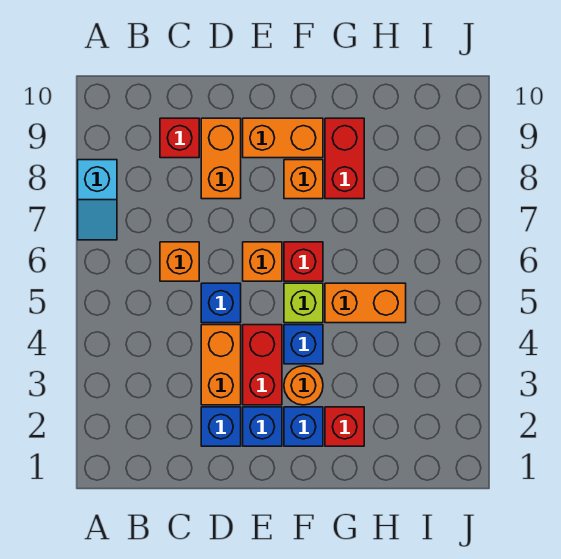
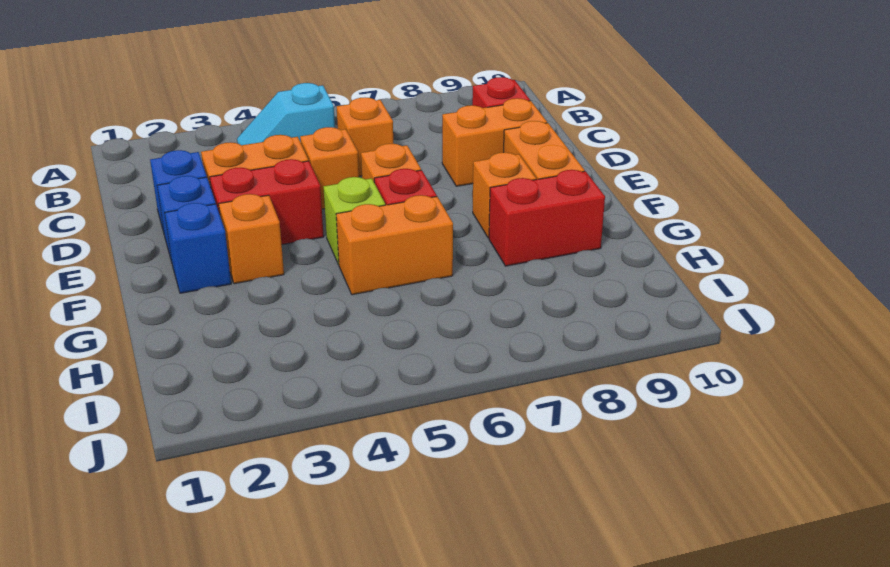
cyan 1x2 slope [78,160,117,240] -> cyan 1x2 slope moved to [237,83,335,145]
blue 1x1 brick [201,283,241,323] -> orange 1x1 brick [300,127,359,209]
orange 1x1 round brick [284,366,323,405] -> orange 1x1 brick [219,194,284,284]
blue 1x1 brick [284,325,323,364] -> none
red 1x1 brick [325,407,364,446] -> none
orange 1x2 brick [325,283,406,323] -> orange 1x2 brick turned to [336,195,453,295]

